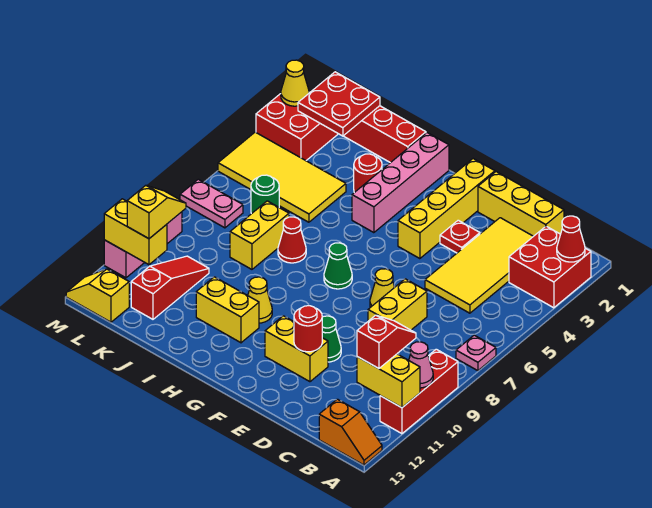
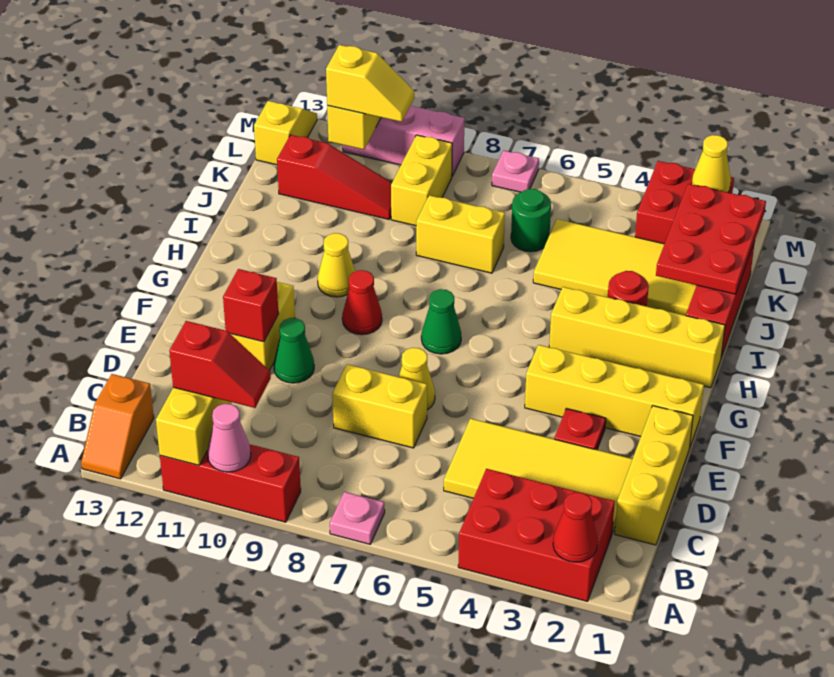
red 2x2 brick [509,226,591,308] -> red 2x3 brick [458,469,615,601]
red 1x1 round brick [294,306,322,352] -> red 1x1 brick [223,269,279,342]
pink 1x4 brick [352,133,449,233] -> yellow 1x4 brick [549,287,725,388]
yellow 1x2 brick [196,277,259,343] -> yellow 1x2 brick moved to [391,135,452,226]
red 1x1 cone [278,217,306,263] -> red 1x1 cone moved to [342,270,382,335]
yellow 2x4 tile [218,132,346,222] -> yellow 2x4 tile turned to [533,219,697,316]
red 2x2 plate [298,72,380,136] -> red 2x3 plate [656,184,766,294]
pink 1x2 plate [180,179,243,228] -> pink 1x1 plate [492,150,539,192]

